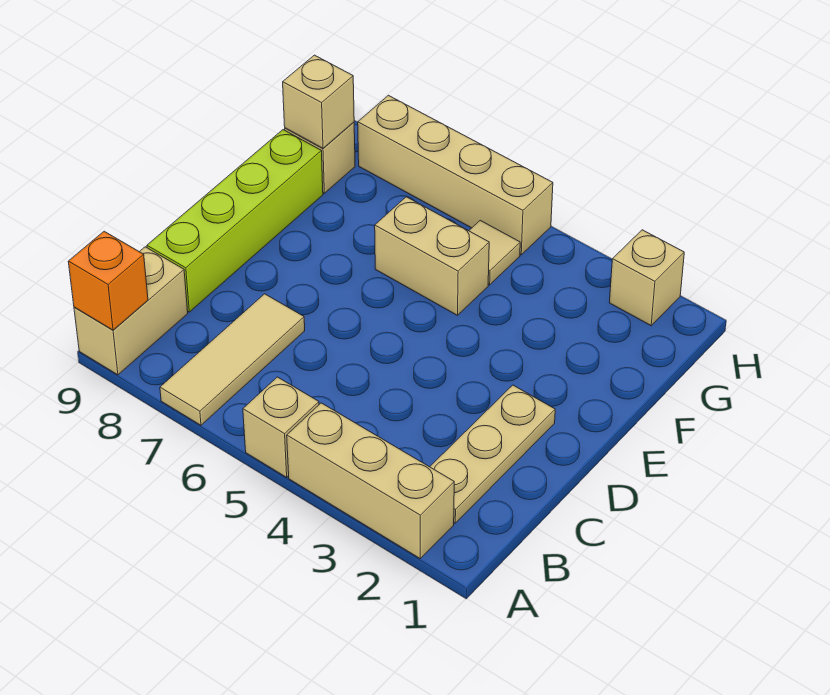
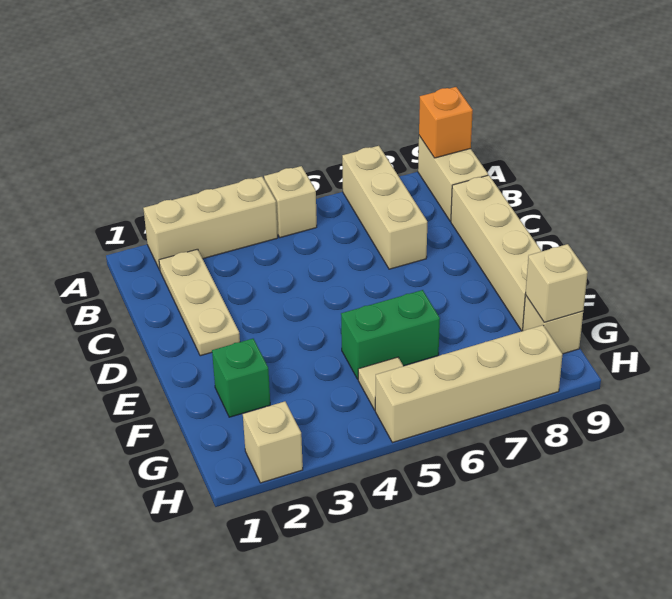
tan 1x3 tile [160,294,305,425] -> tan 1x3 brick [342,146,427,269]
lime 1x4 brick [147,130,323,312] -> tan 1x4 brick [451,175,542,331]
none -> green 1x1 brick [212,339,270,417]
tan 1x2 brick [375,197,489,315] -> green 1x2 brick [341,290,440,379]

